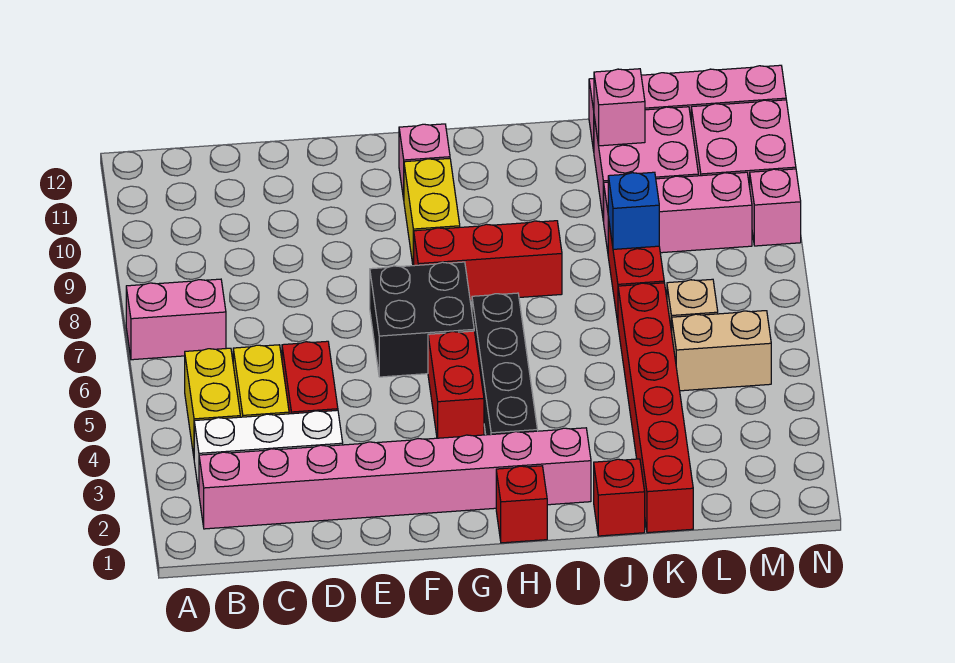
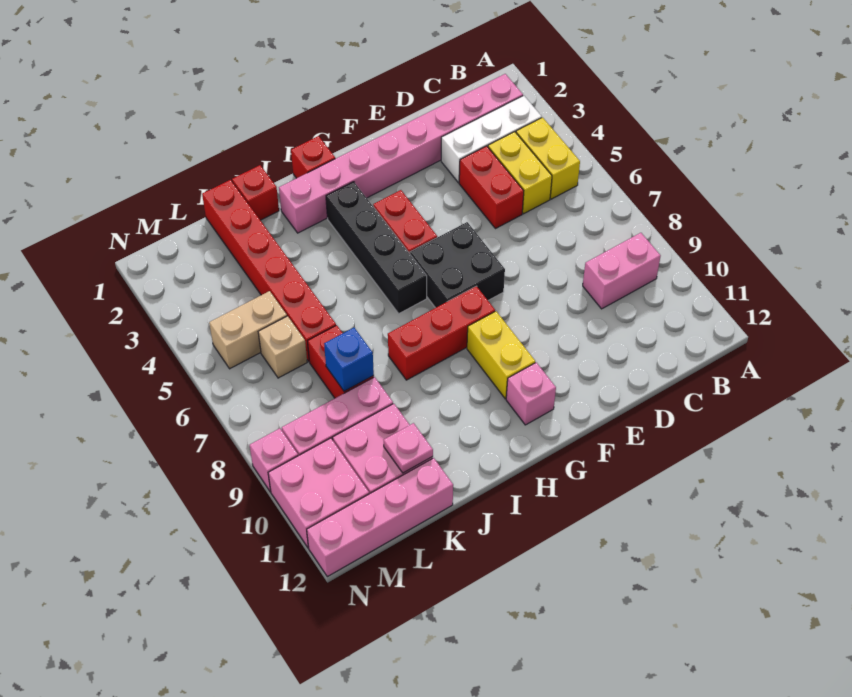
pink 1x2 brick [126,279,226,360] -> pink 1x2 brick moved to [583,233,660,309]
pink 1x1 brick [594,69,645,146] -> pink 1x1 plate [384,423,433,473]

